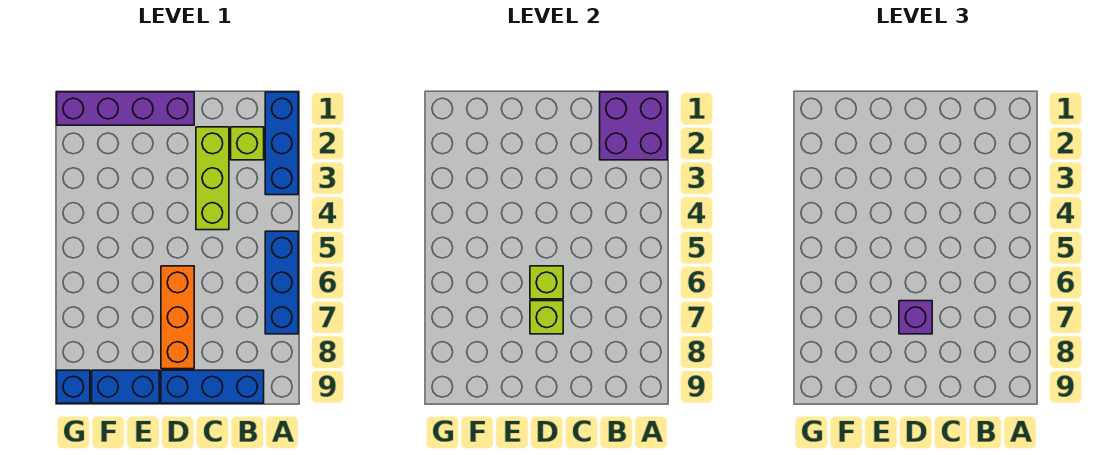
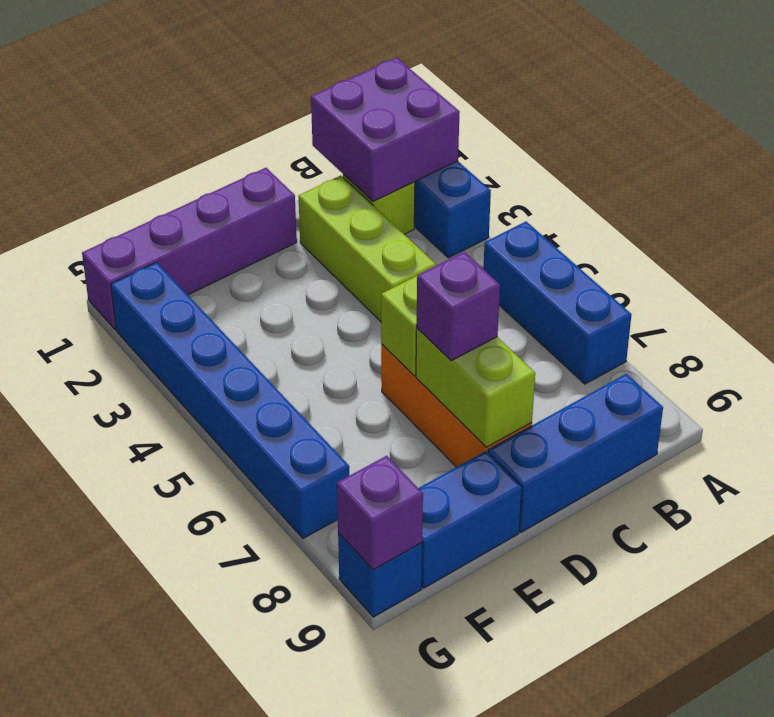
lime 1x1 brick [530,301,563,334] -> lime 1x2 brick [416,328,535,447]
none -> blue 1x6 brick [111,262,349,538]
none -> purple 1x1 brick [337,456,423,570]

